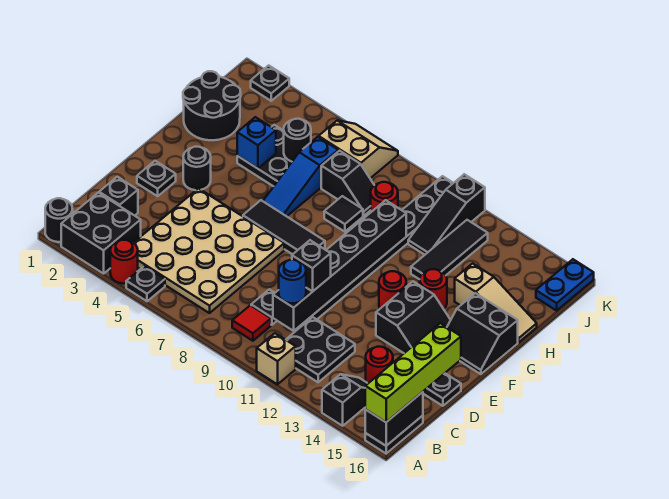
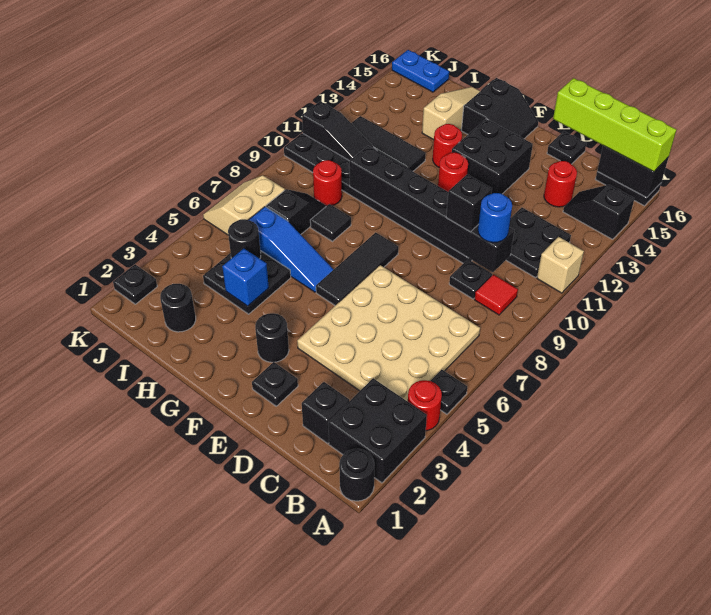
black 2x2 slope [376,282,451,353] -> black 2x2 brick [452,119,533,194]
black 2x2 round brick [183,71,241,140] -> black 1x1 round brick [160,284,196,332]

